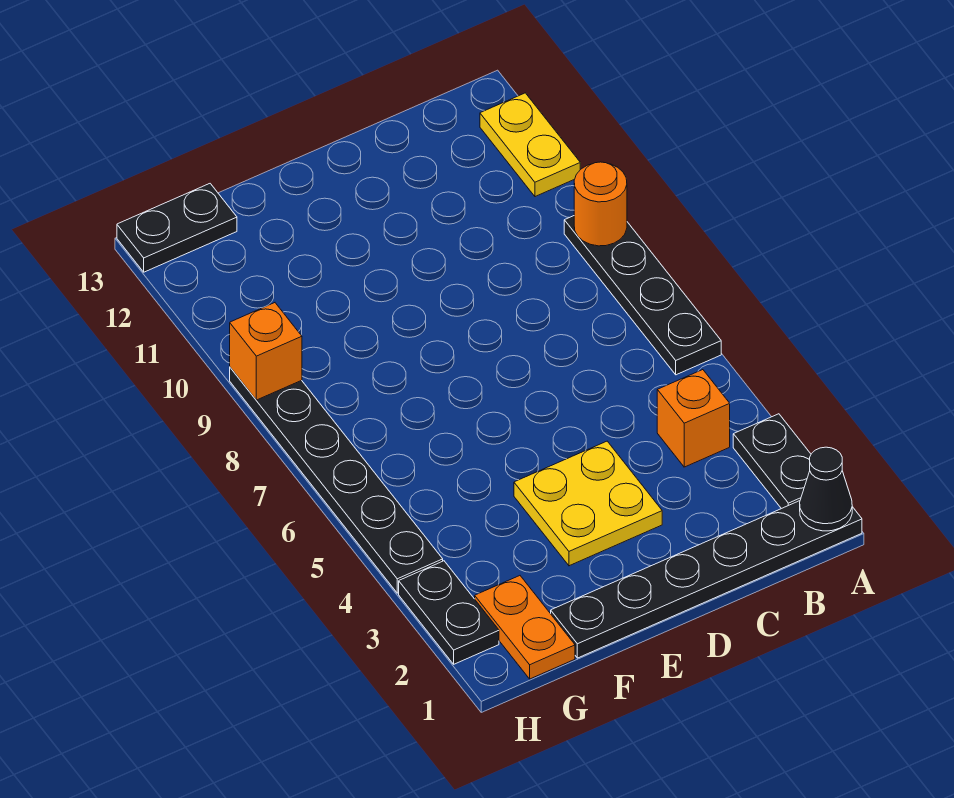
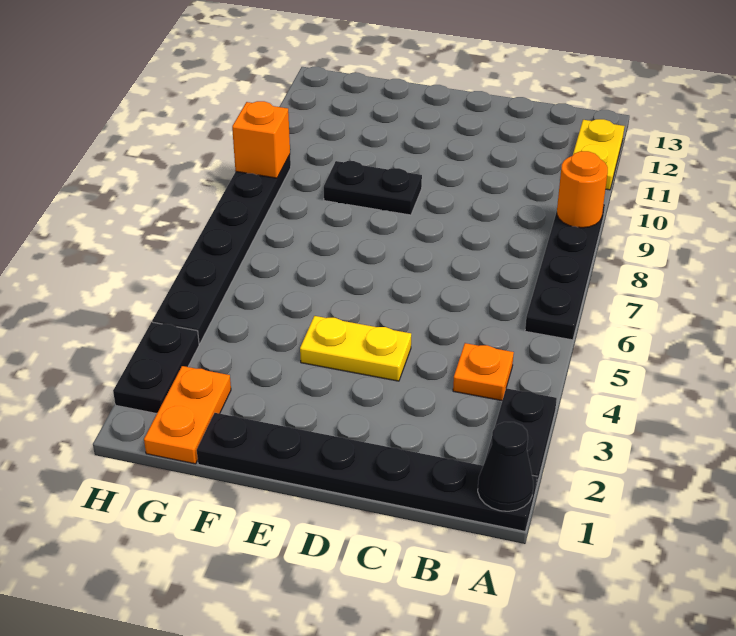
orange 1x1 brick [657,370,730,467] -> orange 1x1 plate [453,343,514,401]
yellow 2x2 plate [514,441,662,566] -> yellow 1x2 plate [300,316,411,381]
black 1x2 plate [117,184,237,272] -> black 1x2 plate moved to [324,161,422,215]

